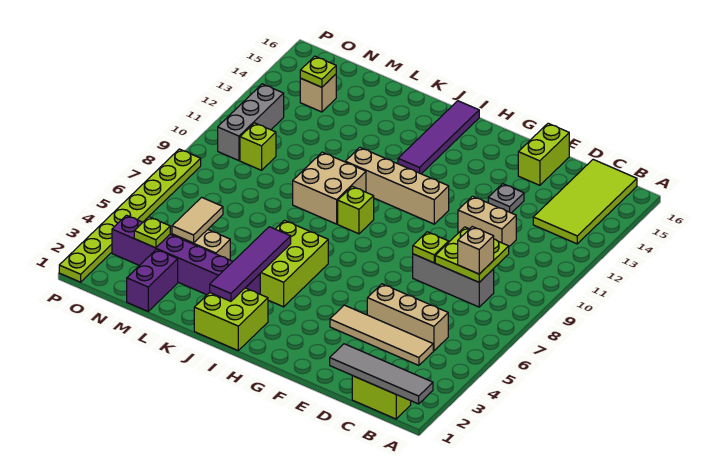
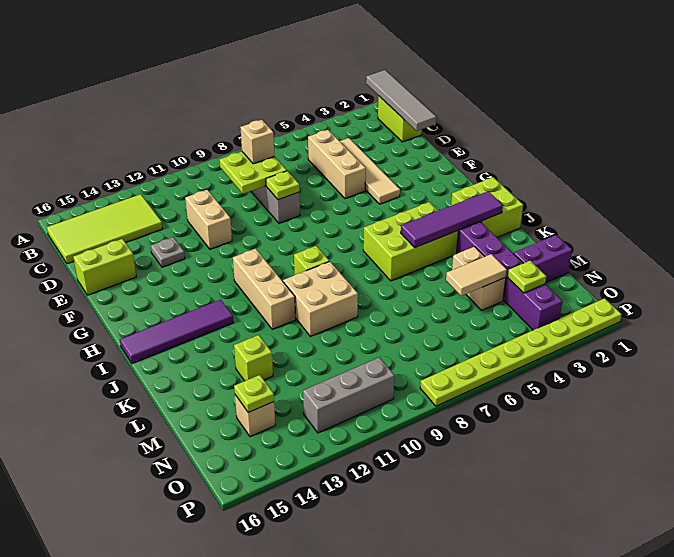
tan 1x4 brick [345,148,449,224] -> tan 1x3 brick [233,249,296,329]
lime 1x1 brick [240,123,276,170] -> lime 1x1 brick moved to [234,335,273,381]

